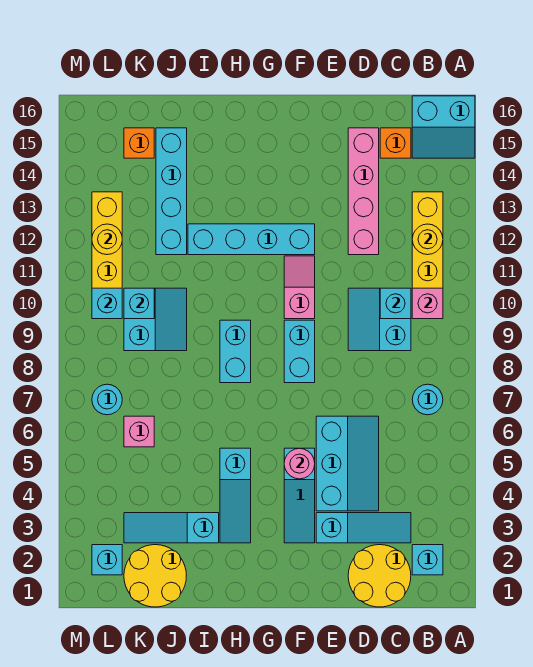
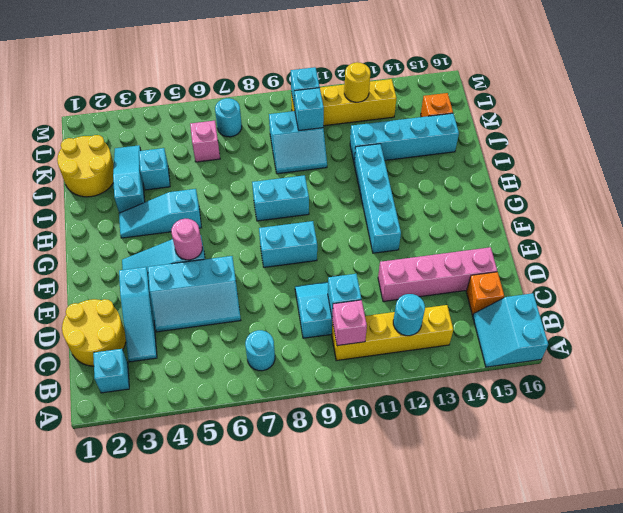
yellow 1x1 round brick [412,224,443,255] -> cyan 1x1 round brick [393,294,425,336]
pink 1x2 slope [284,256,315,319] -> none
cyan 1x1 brick [92,545,122,575] -> cyan 1x1 brick moved to [139,148,170,190]

